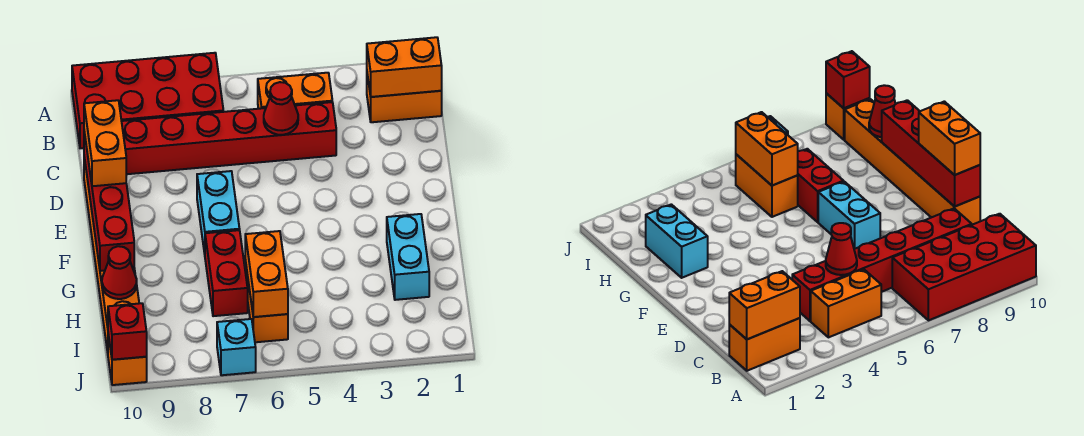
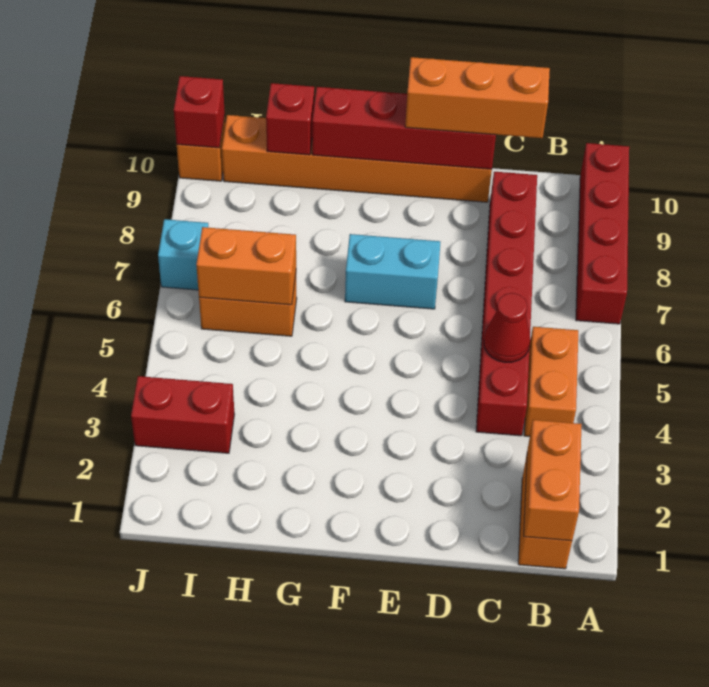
red 2x4 brick [72,53,223,148] -> red 1x4 brick [576,143,629,324]
orange 1x2 brick [84,100,126,186] -> orange 1x3 brick [405,57,550,138]
cyan 1x2 brick [387,214,429,300] -> none
red 1x2 brick [205,230,248,316] -> red 1x2 brick moved to [131,376,234,453]
red 1x1 cone [102,246,137,299] -> red 1x1 brick [266,83,314,155]

